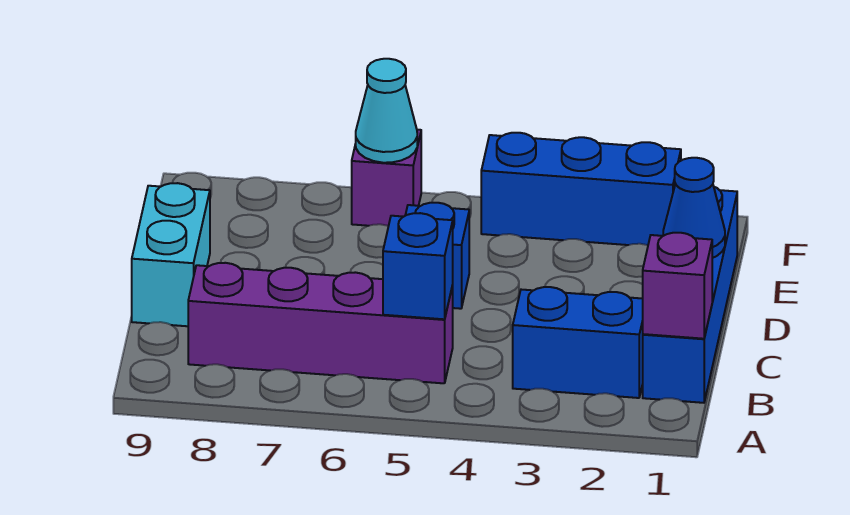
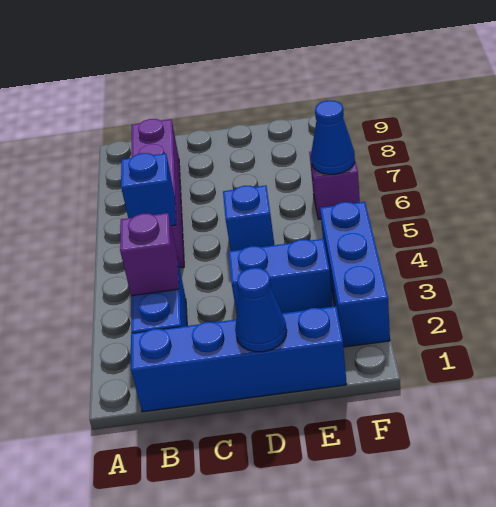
purple 1x1 brick [643,233,712,339] -> purple 1x1 brick moved to [120,213,179,296]
cyan 1x2 brick [132,183,210,326] -> none
none -> blue 1x2 brick [229,239,333,313]
cyan 1x1 cone [356,59,417,163] -> blue 1x1 cone [311,101,355,174]

